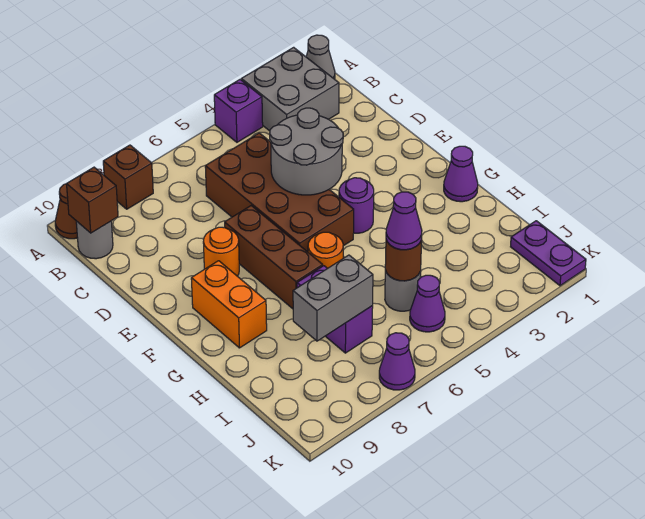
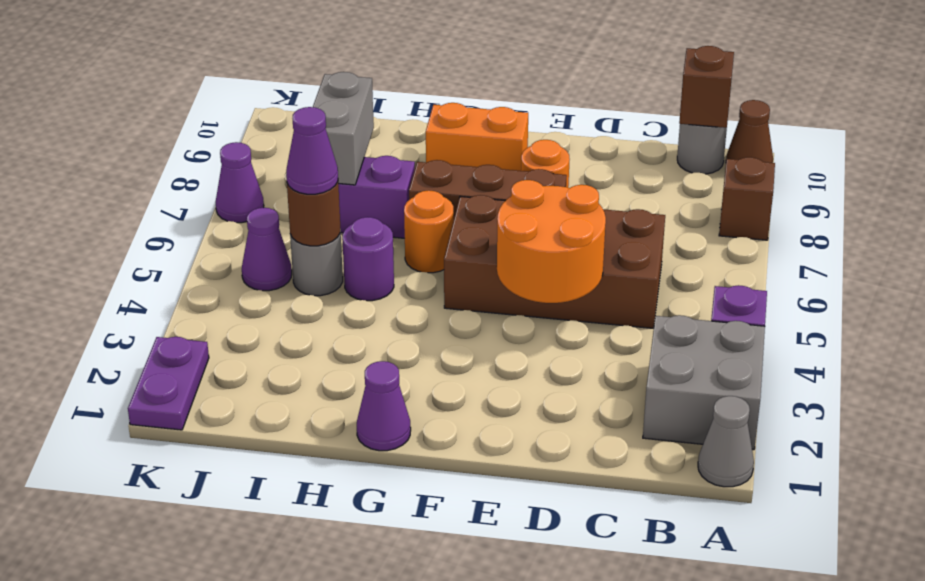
grey 2x2 round brick [270,108,343,195] -> orange 2x2 round brick [497,180,606,303]
purple 1x1 round brick [339,178,374,233] -> purple 1x1 round brick moved to [342,217,394,301]
purple 1x2 plate [511,221,586,286] -> purple 1x2 plate turned to [128,337,209,430]

